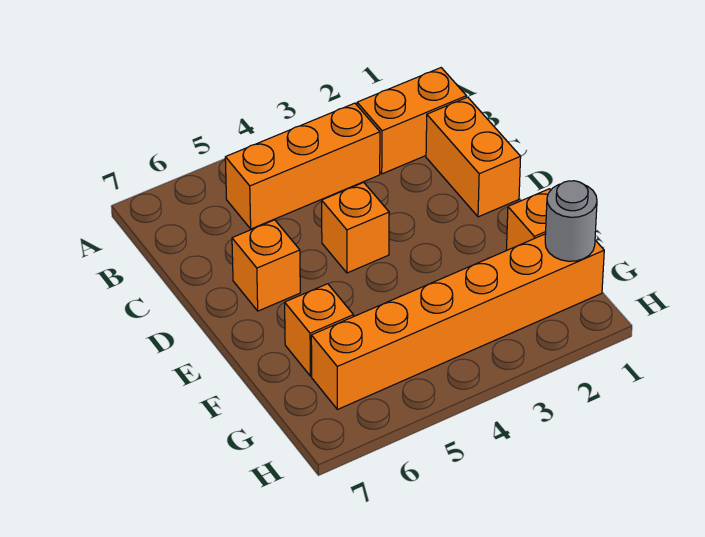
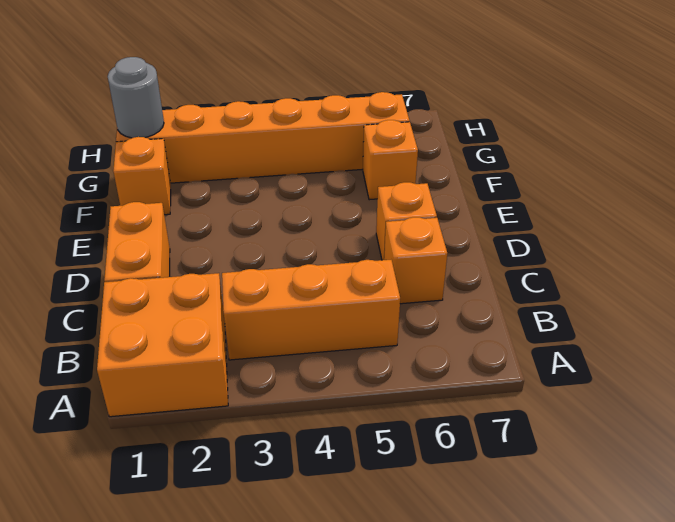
orange 1x2 brick [357,68,466,174] -> orange 2x2 brick [97,273,228,417]
orange 1x1 brick [322,182,389,273] -> orange 1x1 brick moved to [384,217,447,304]

